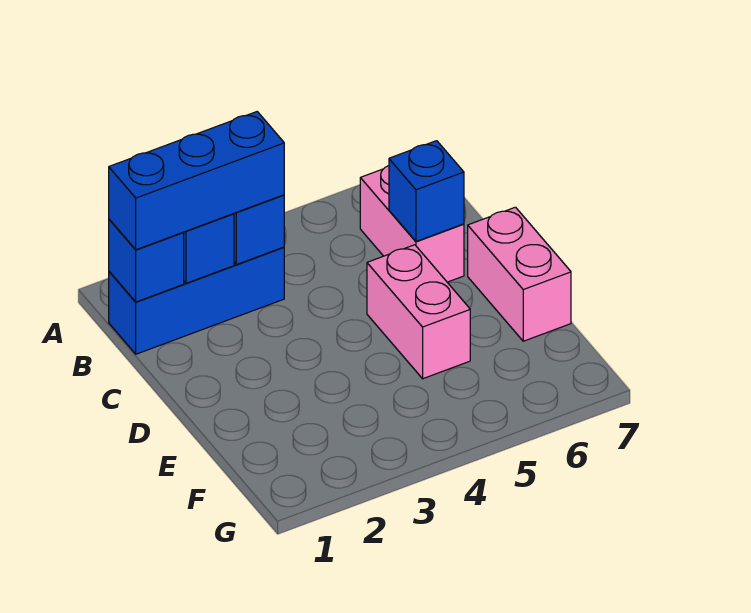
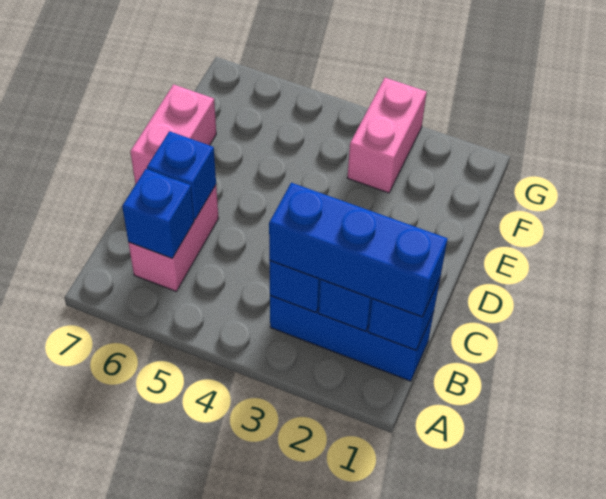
none -> blue 1x1 brick [122,169,194,258]
pink 1x2 brick [367,245,470,379] -> pink 1x2 brick moved to [347,78,427,193]

